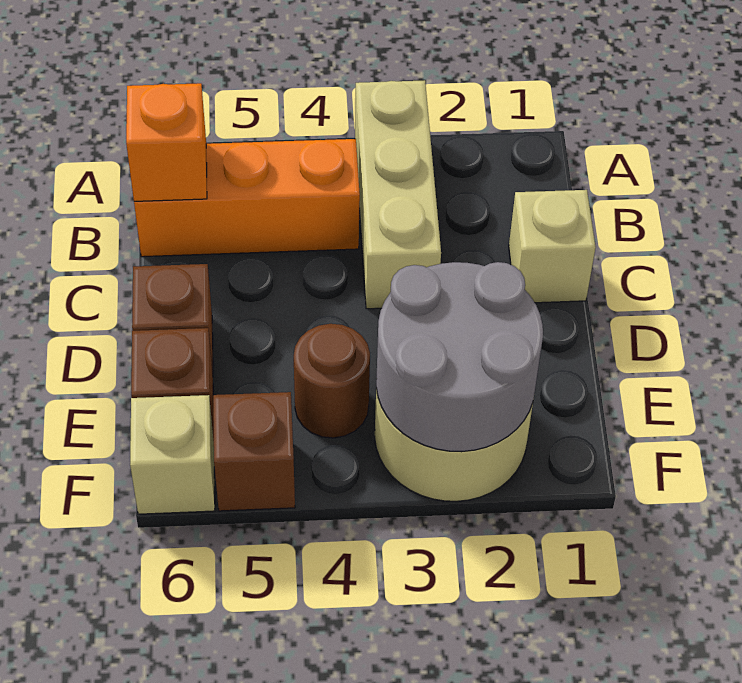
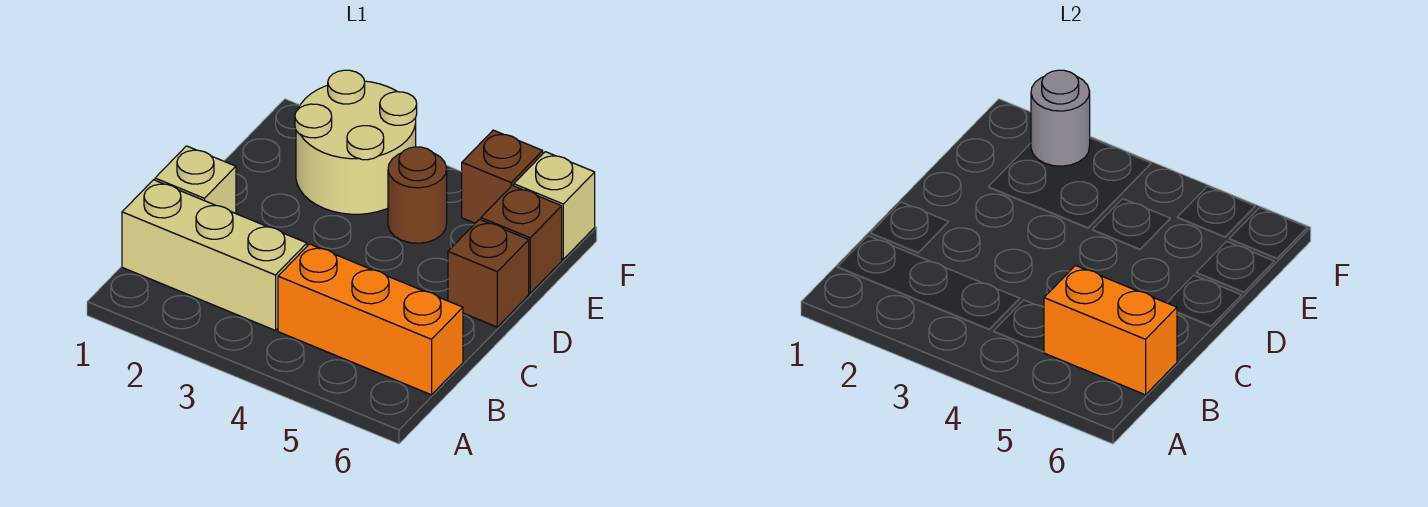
tan 1x3 brick [355,80,441,309] -> tan 1x3 brick turned to [122,180,307,331]
orange 1x1 brick [126,83,207,201] -> orange 1x2 brick [1044,266,1177,395]
grey 2x2 round brick [376,262,543,452] -> grey 1x1 round brick [1031,70,1090,166]

